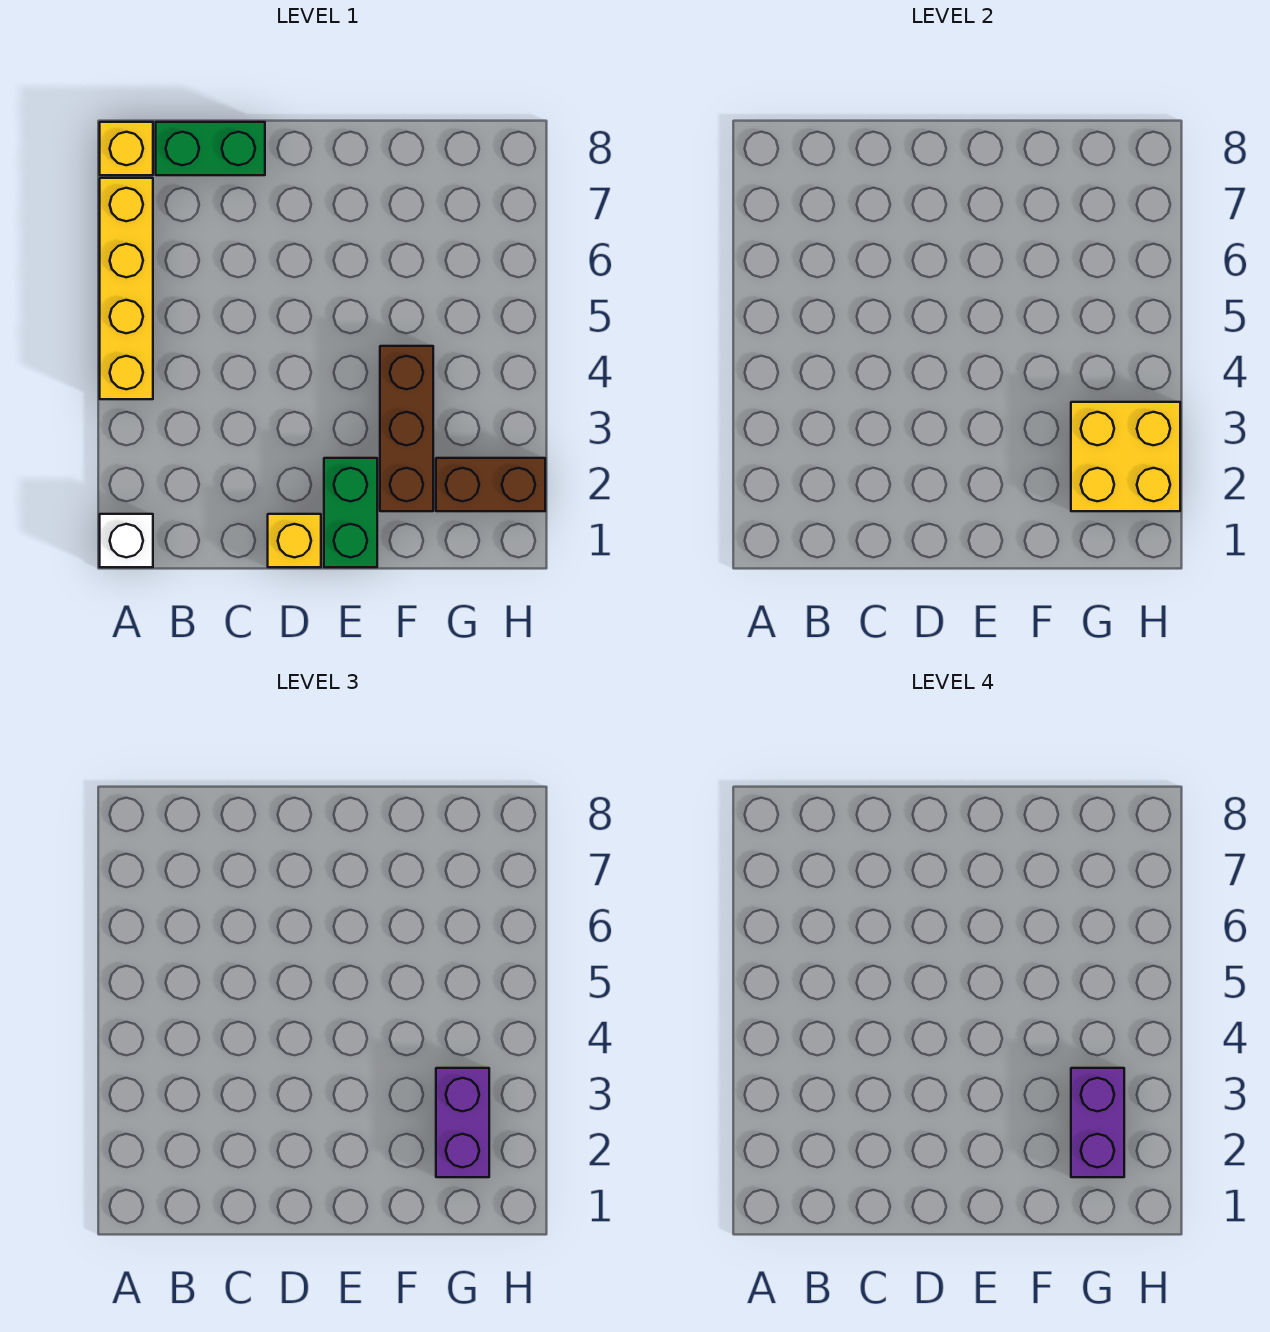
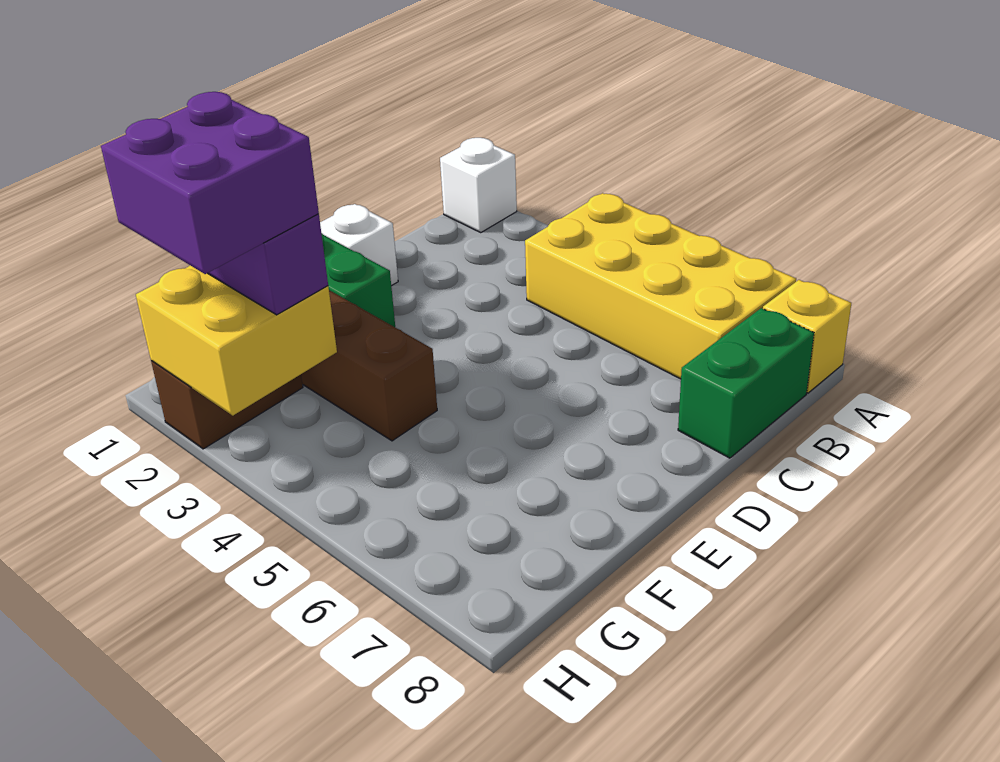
yellow 1x4 brick [100,178,153,399] -> yellow 2x4 brick [525,193,796,379]
yellow 1x1 brick [268,514,321,567] -> white 1x1 brick [320,204,398,286]
purple 1x2 brick [1071,1068,1124,1177] -> purple 2x2 brick [101,92,319,274]

